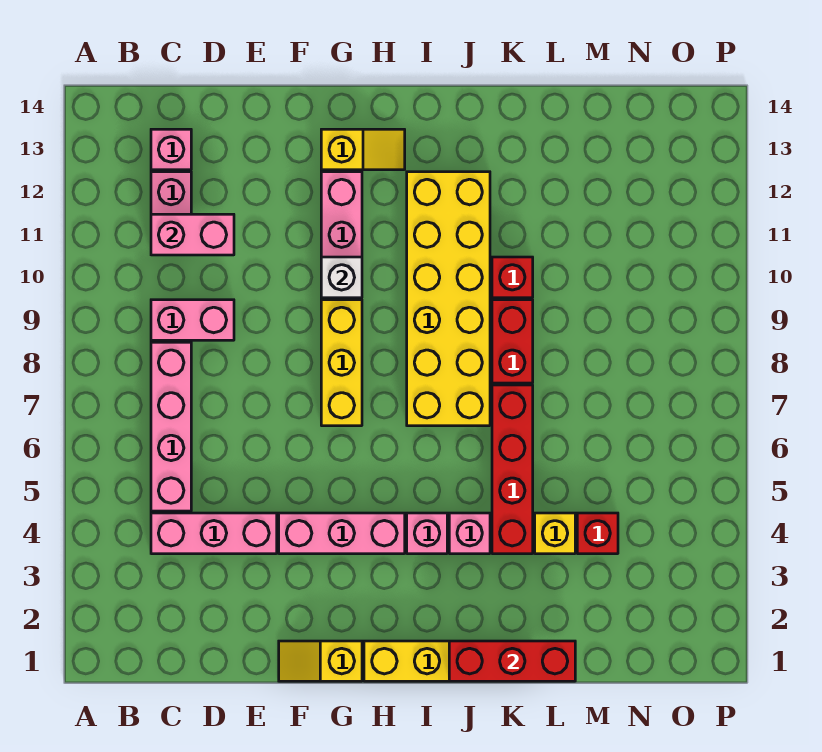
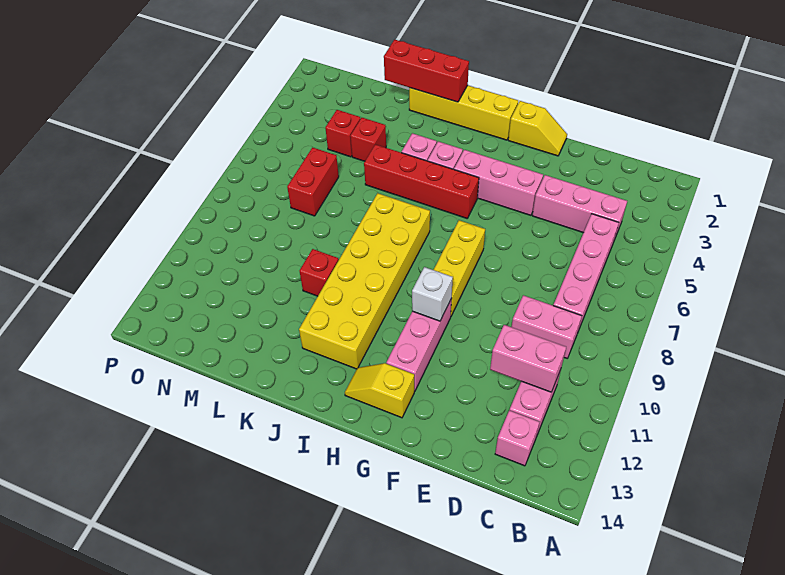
red 1x4 brick [492,385,533,554] -> red 1x4 brick turned to [364,144,479,218]
red 1x2 brick [492,300,533,383] -> red 1x2 brick moved to [287,148,339,216]
yellow 1x1 brick [535,513,575,554] -> red 1x1 brick [350,118,386,161]

